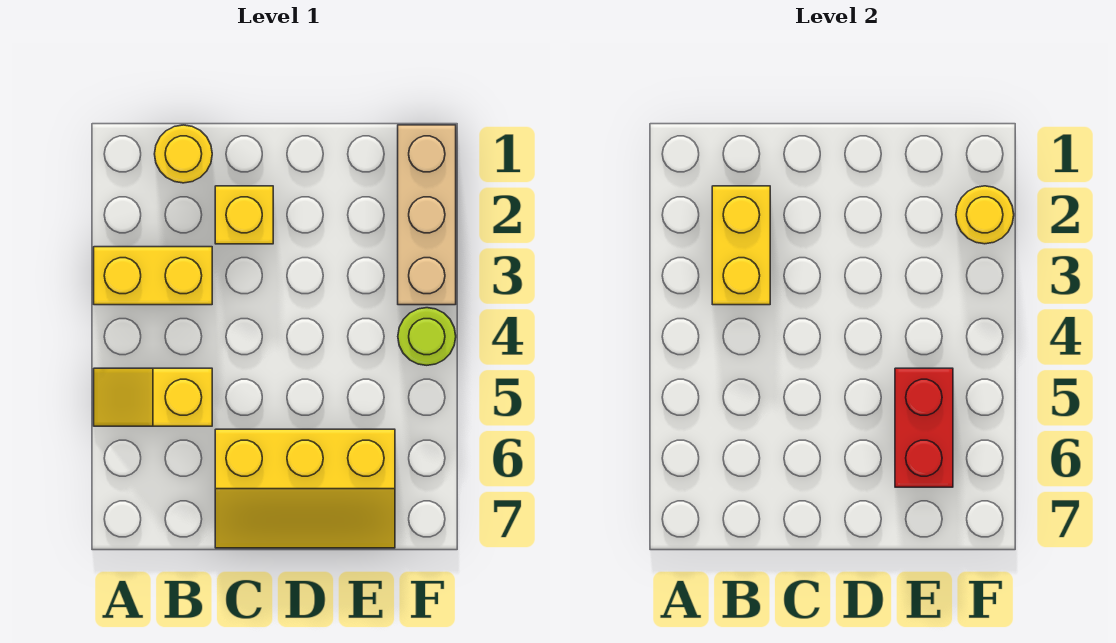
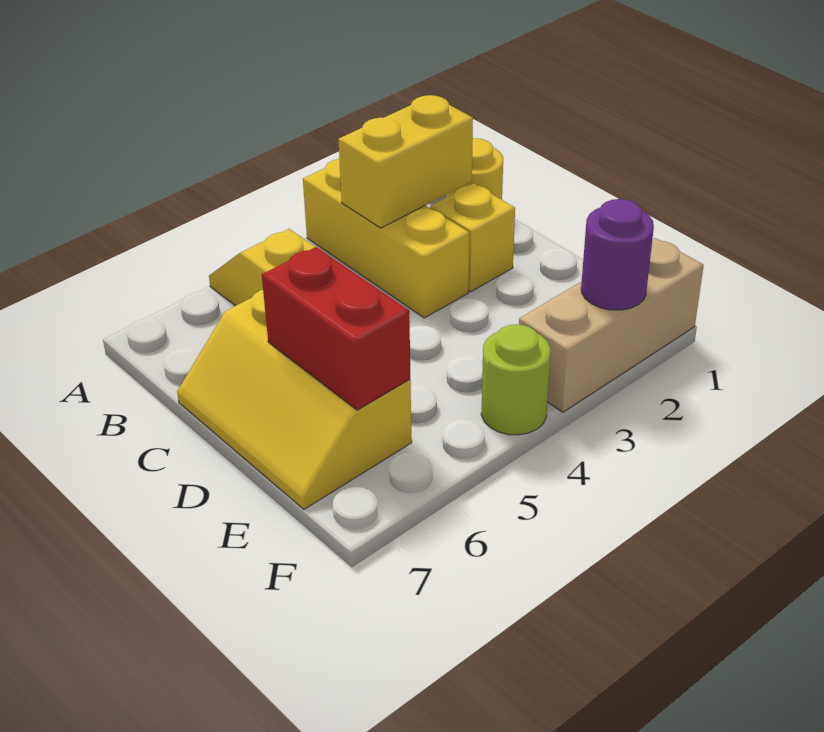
yellow 1x2 brick [94,247,212,305] -> yellow 1x3 brick [303,159,469,318]
red 1x2 brick [895,368,953,487] -> red 1x2 brick turned to [262,247,410,410]
yellow 1x1 round brick [956,186,1014,244] -> purple 1x1 round brick [581,199,654,310]

